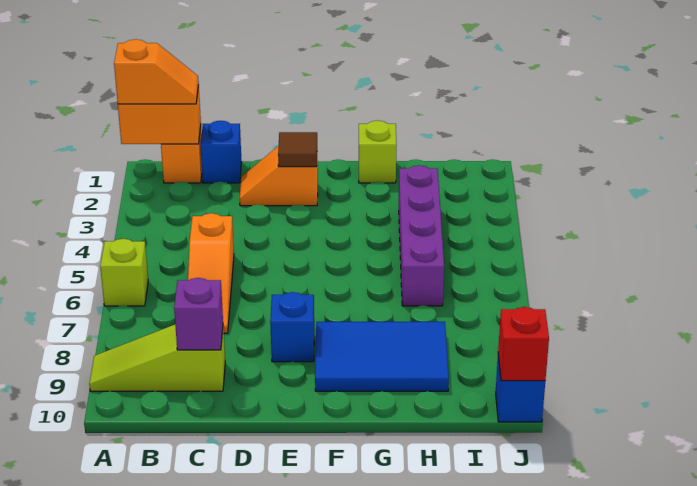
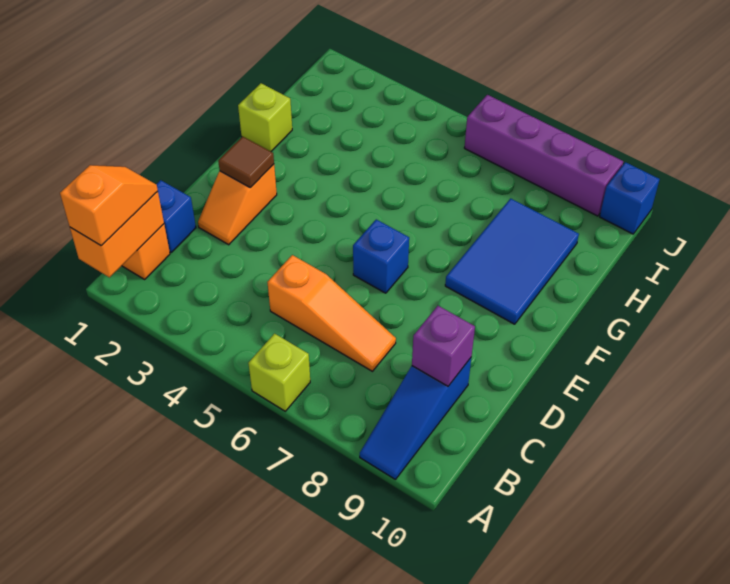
lime 1x3 slope [89,325,225,391] -> blue 1x3 slope [360,358,471,480]
blue 1x1 brick [270,292,314,362] -> blue 1x1 brick moved to [353,219,409,293]
purple 1x4 brick [399,165,444,306] -> purple 1x4 brick moved to [464,95,623,216]
red 1x1 brick [498,307,549,381] -> none

